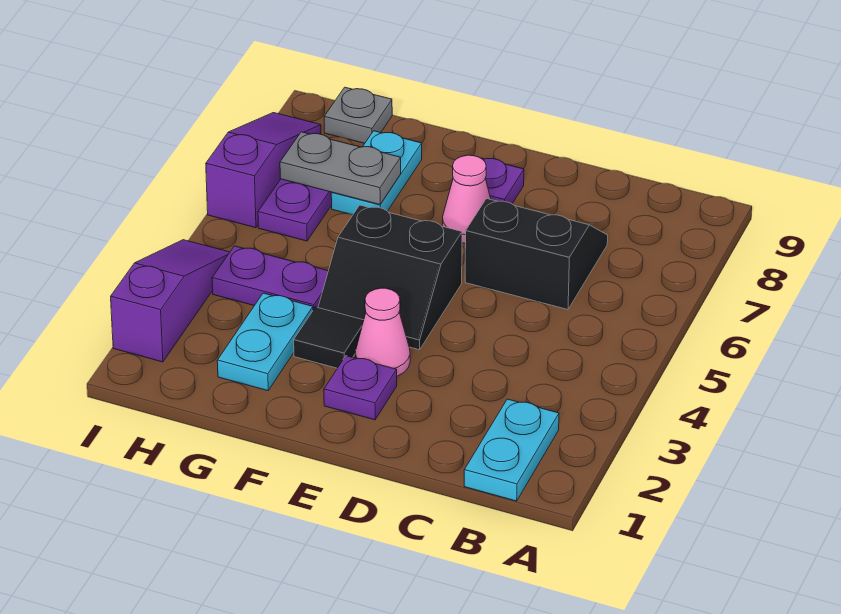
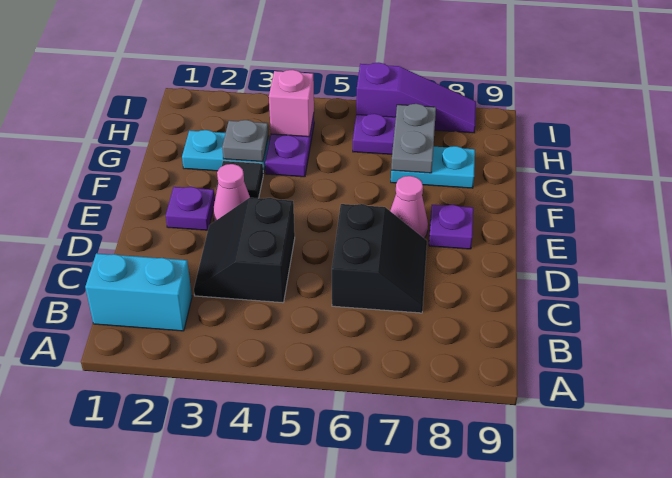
cyan 1x2 plate [464,399,559,501] -> cyan 1x2 brick [85,253,192,331]
black 2x2 slope [318,205,462,350] -> black 2x2 slope moved to [194,198,295,303]
none -> pink 1x1 brick [269,70,314,137]
grey 1x1 plate [324,87,392,143] -> grey 1x1 plate moved to [222,120,268,162]
purple 1x3 slope [111,240,230,362] -> none

